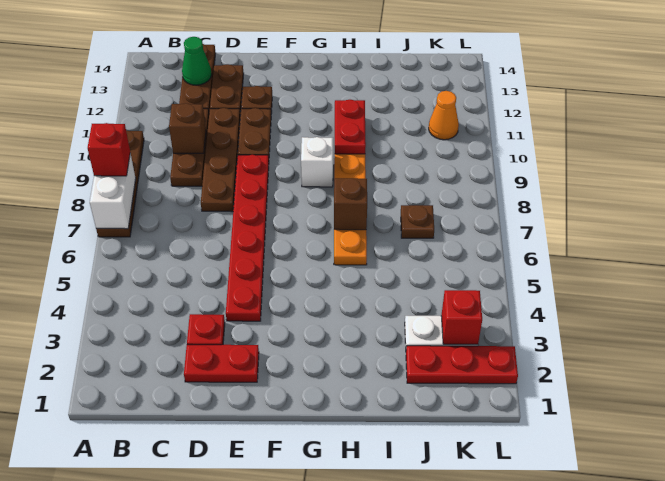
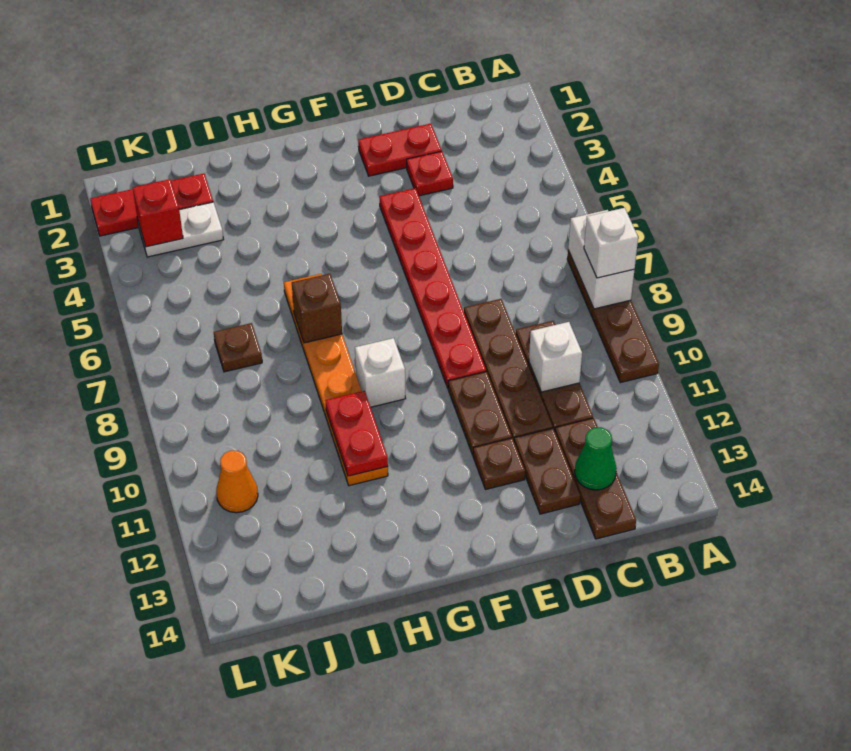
red 1x1 brick [88,123,130,176] -> white 1x1 brick [584,208,638,278]
brown 1x1 brick [169,103,206,153] -> white 1x1 brick [529,322,582,392]

